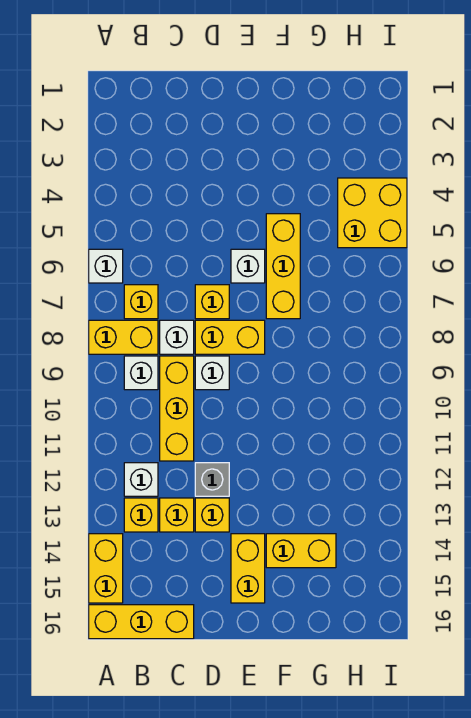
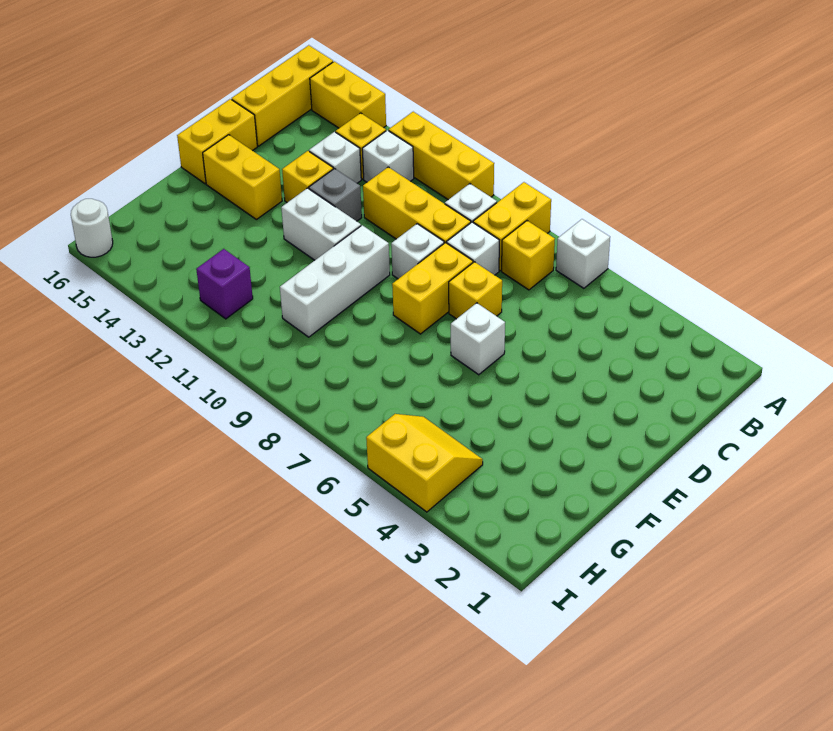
yellow 1x1 brick [160,498,194,532] -> white 1x1 brick [309,132,361,183]
none -> white 1x3 brick [280,225,390,337]
none -> white 1x2 brick [281,188,361,260]
yellow 1x3 brick [266,214,300,319] -> yellow 1x3 brick moved to [389,112,494,200]
yellow 1x2 brick [266,534,336,568] -> yellow 1x2 brick moved to [177,99,257,184]
yellow 2x2 brick [338,178,407,248] -> yellow 2x2 slope [366,414,483,512]
none -> purple 1x1 brick [196,249,253,319]
none -> white 1x1 round brick [71,199,113,257]

